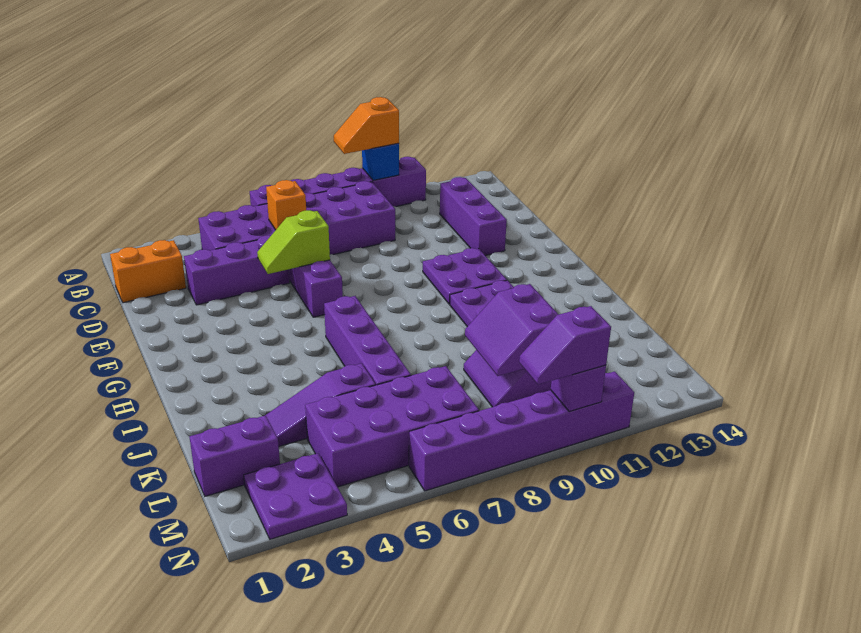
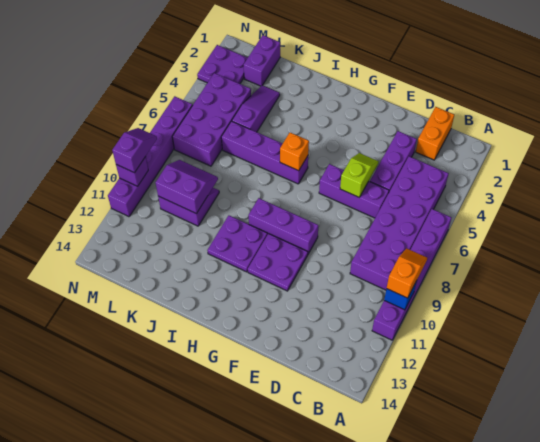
orange 1x1 brick [266,180,306,230] -> orange 1x1 brick moved to [280,133,309,171]
purple 1x3 brick [440,177,507,256] -> purple 1x3 brick moved to [249,198,318,254]

